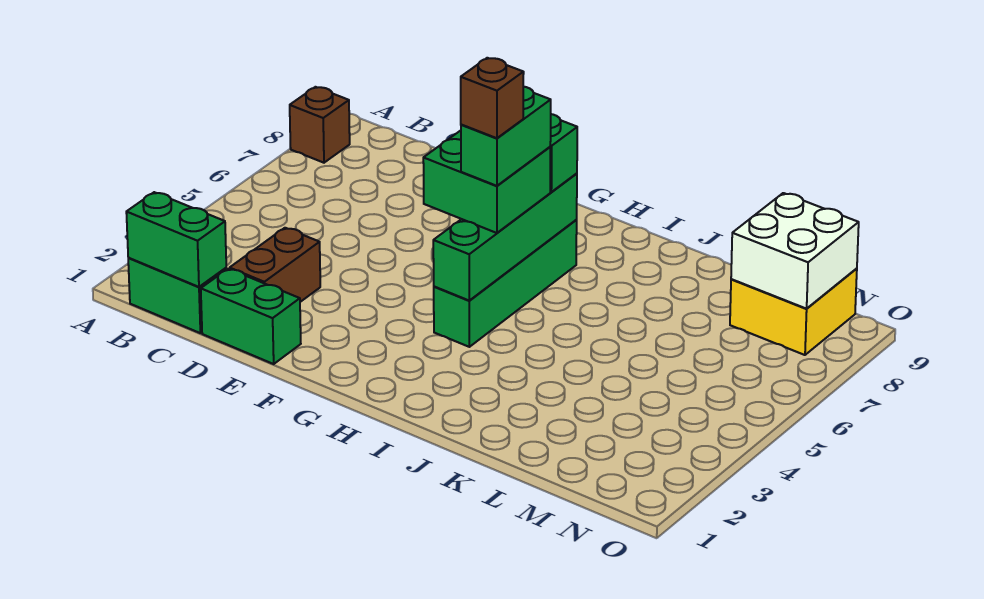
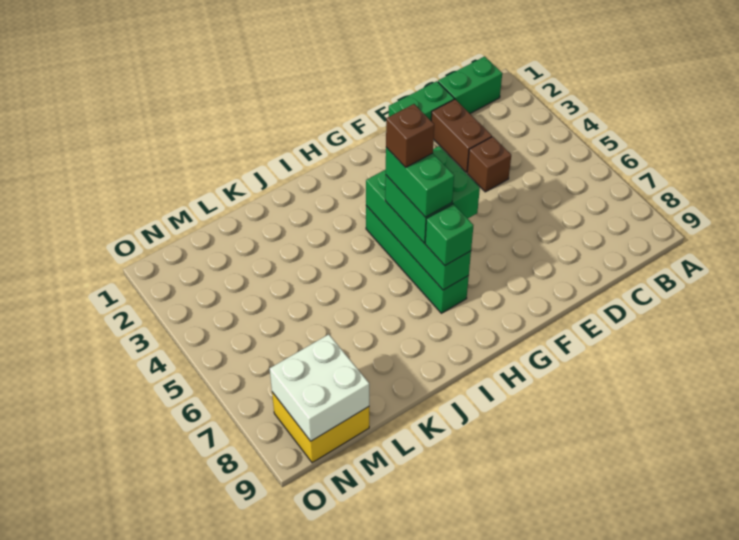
brown 1x1 brick [290,87,350,163] -> brown 1x1 brick moved to [467,137,511,192]
green 1x2 brick [126,192,226,287] -> none

